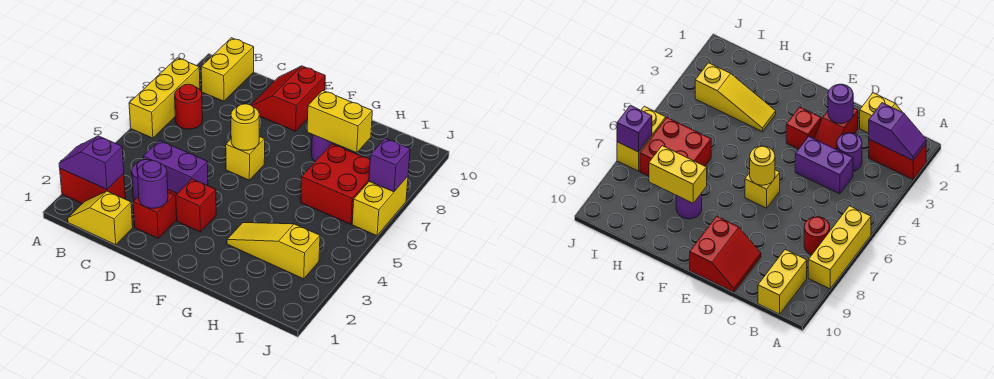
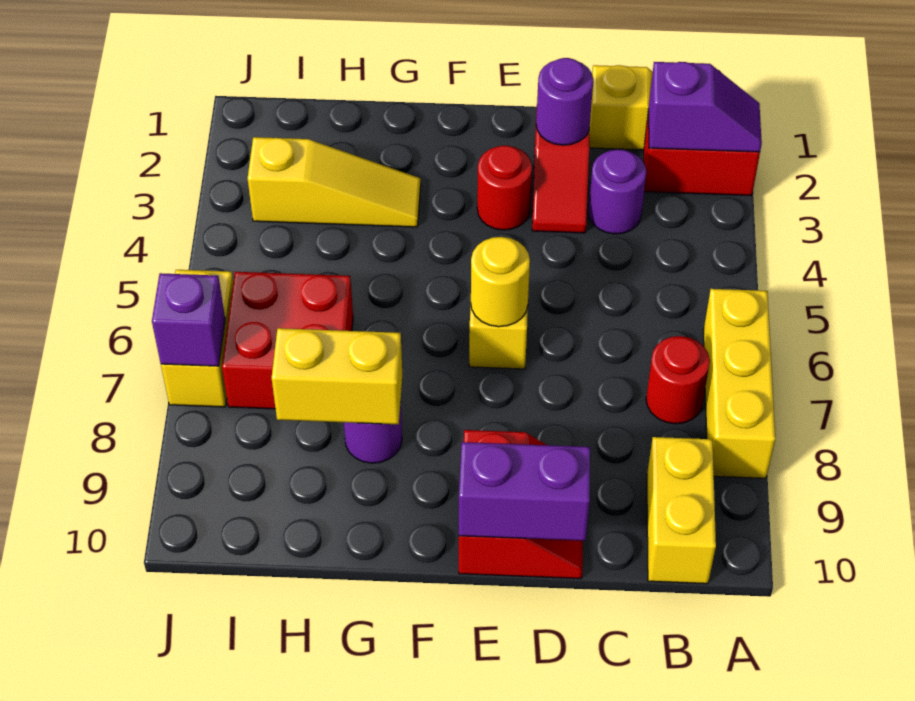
purple 1x2 brick [143,141,208,193] -> purple 1x2 brick moved to [459,442,590,541]
red 1x1 brick [176,179,216,232] -> red 1x1 round brick [477,146,532,230]

